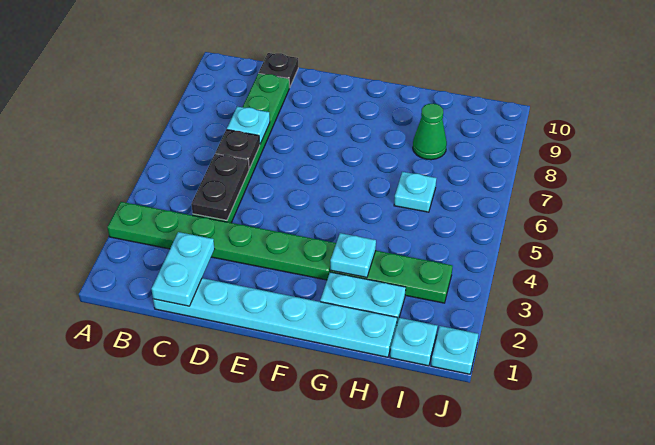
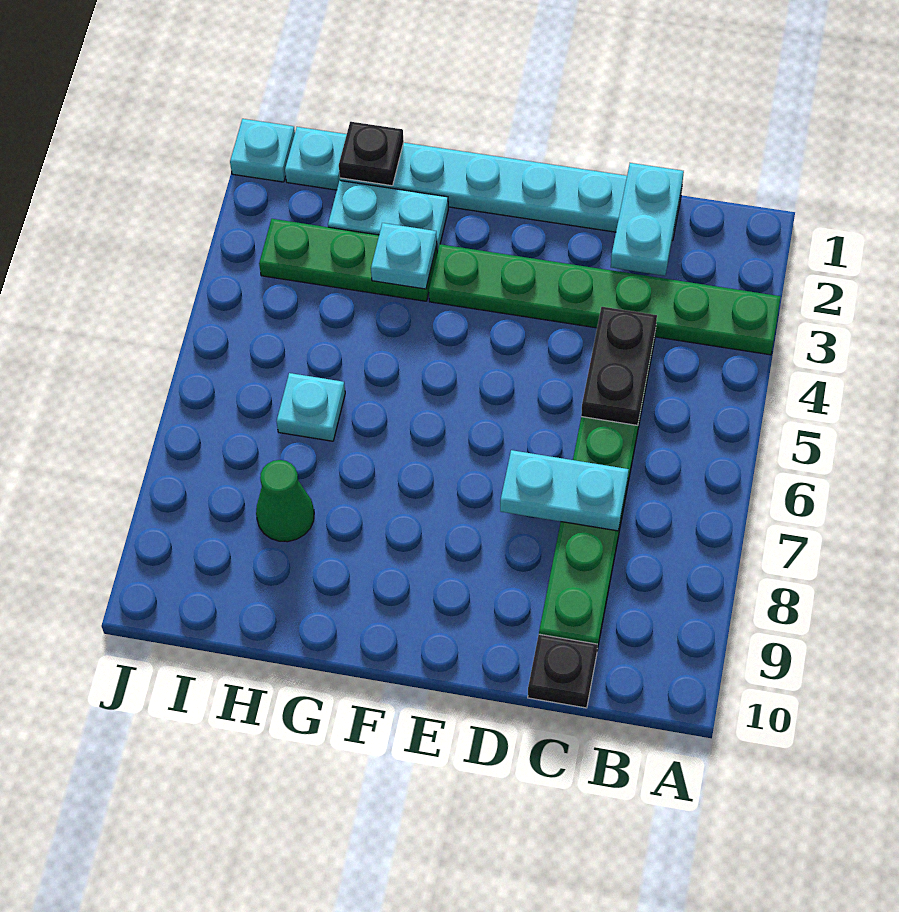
black 1x1 plate [216,130,260,169] -> black 1x1 plate moved to [339,122,404,186]
cyan 1x1 plate [227,107,270,144] -> cyan 1x2 plate [500,450,629,531]

